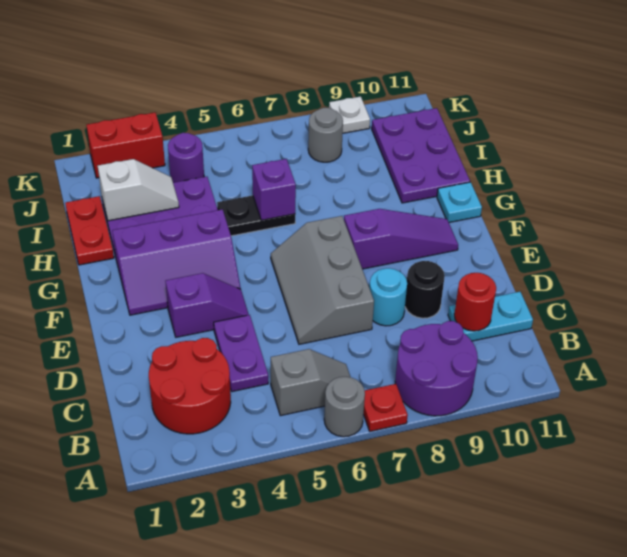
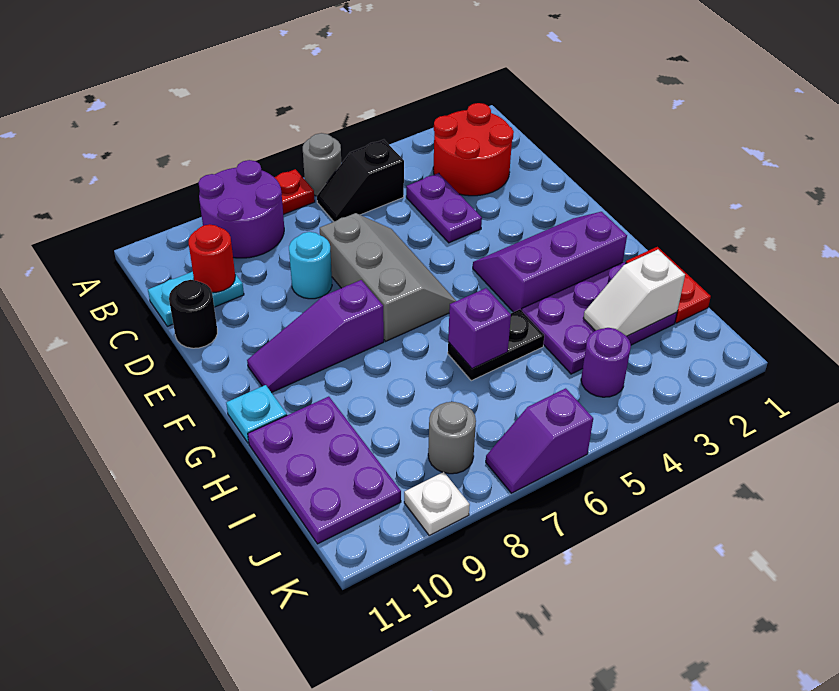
grey 1x2 slope [271,349,350,416] -> black 1x2 slope [317,140,404,221]
black 1x1 round brick [405,261,445,318] -> black 1x1 round brick moved to [169,280,217,348]
purple 1x2 slope [165,273,249,337] -> purple 1x2 slope moved to [486,388,593,493]
red 1x2 brick [86,113,165,178] -> none

